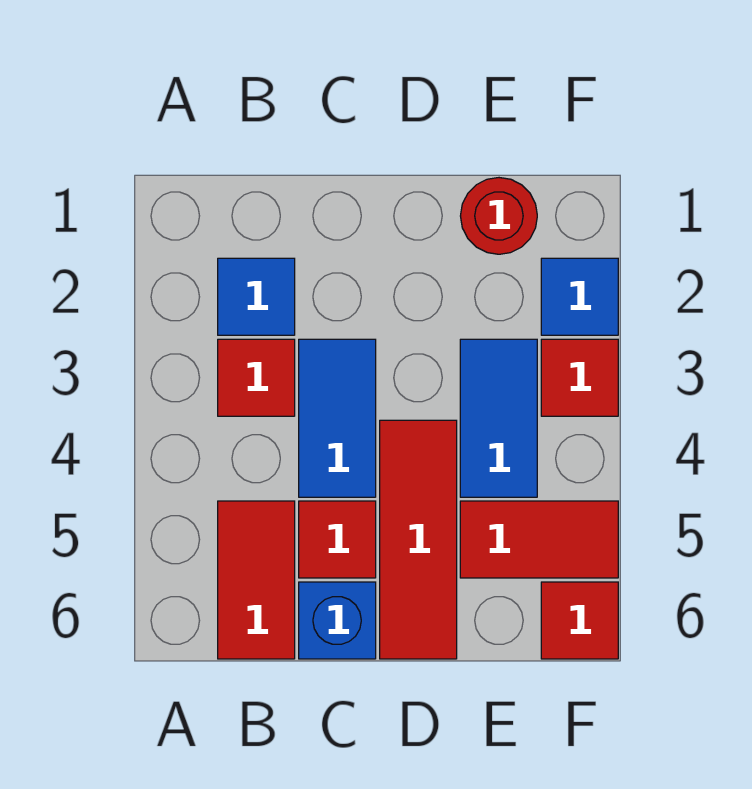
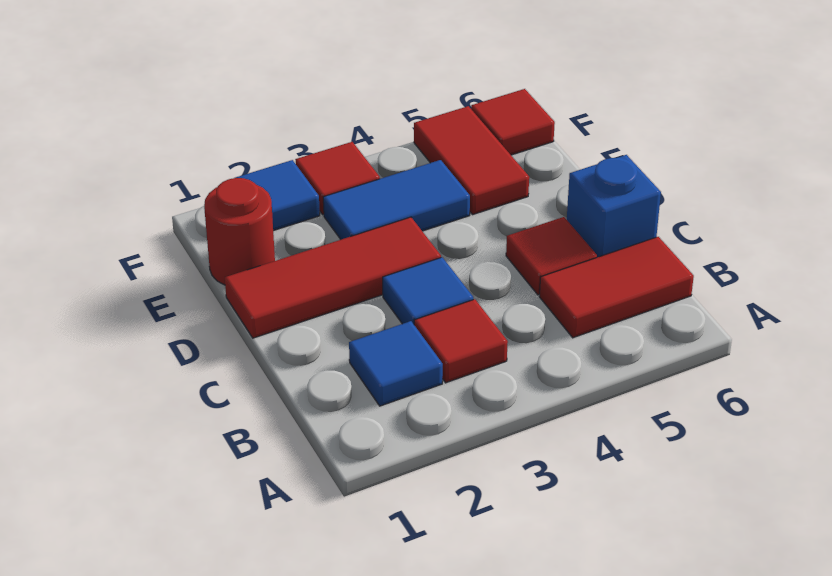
blue 1x2 tile [299,339,376,497] -> blue 1x1 tile [383,257,473,324]
red 1x3 tile [380,420,457,659] -> red 1x3 tile moved to [225,217,441,338]

